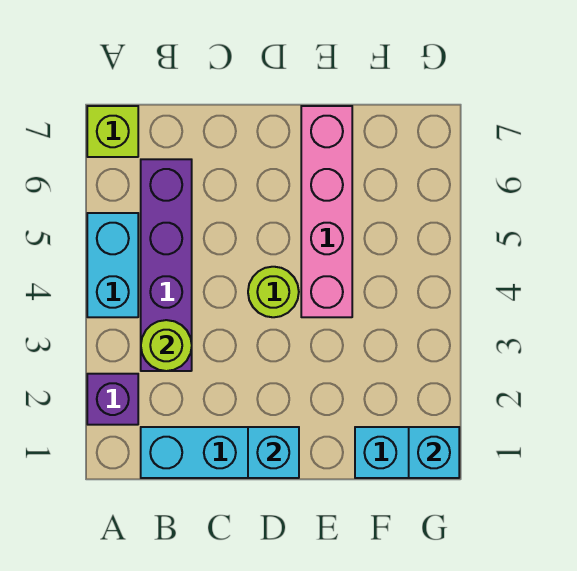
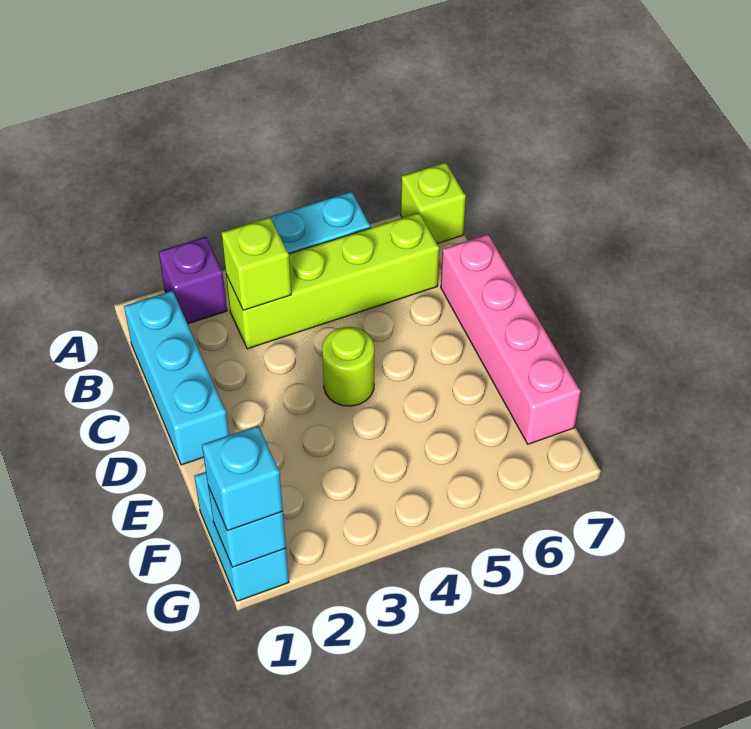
purple 1x4 brick [141,159,192,371] -> lime 1x4 brick [226,213,439,349]
lime 1x1 round brick [141,320,192,371] -> lime 1x1 brick [221,217,291,310]
cyan 1x1 brick [248,427,299,478] -> cyan 1x1 brick moved to [202,426,283,531]
pink 1x4 brick [301,106,352,317] -> pink 1x4 brick turned to [441,234,581,444]

